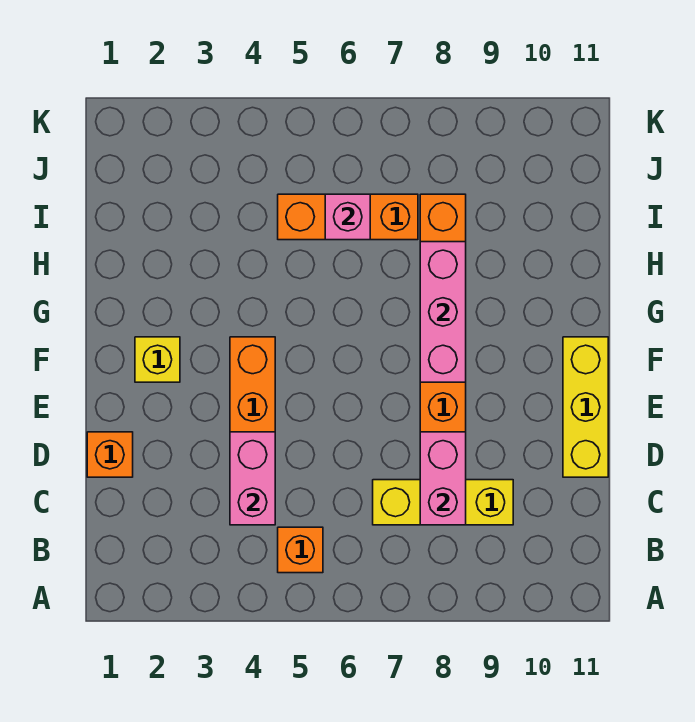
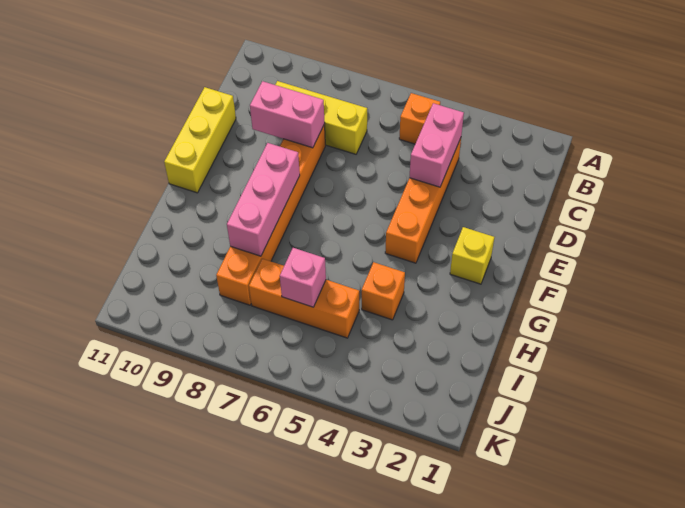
pink 1x2 brick [420,432,466,525] -> pink 1x2 brick turned to [250,81,325,148]
orange 1x1 brick [87,432,133,477] -> orange 1x1 brick moved to [362,262,405,320]

